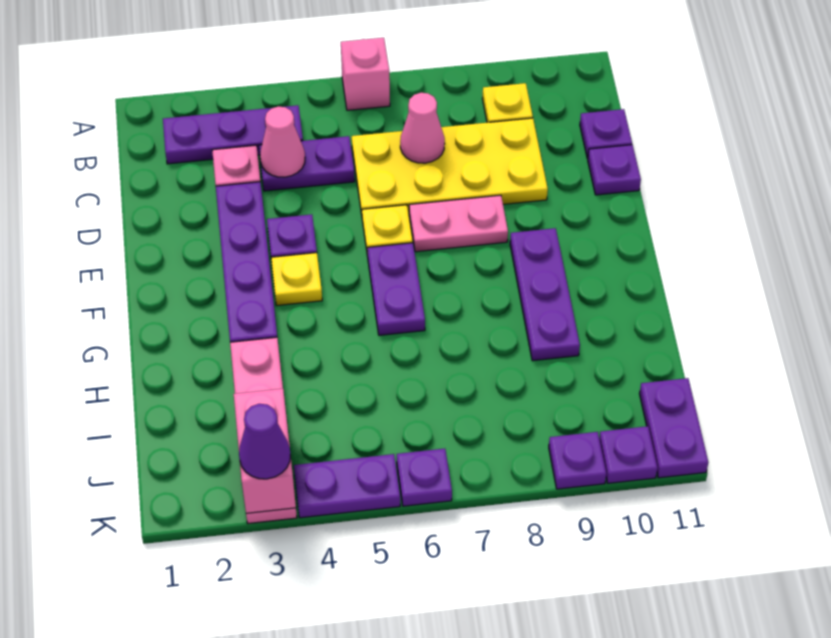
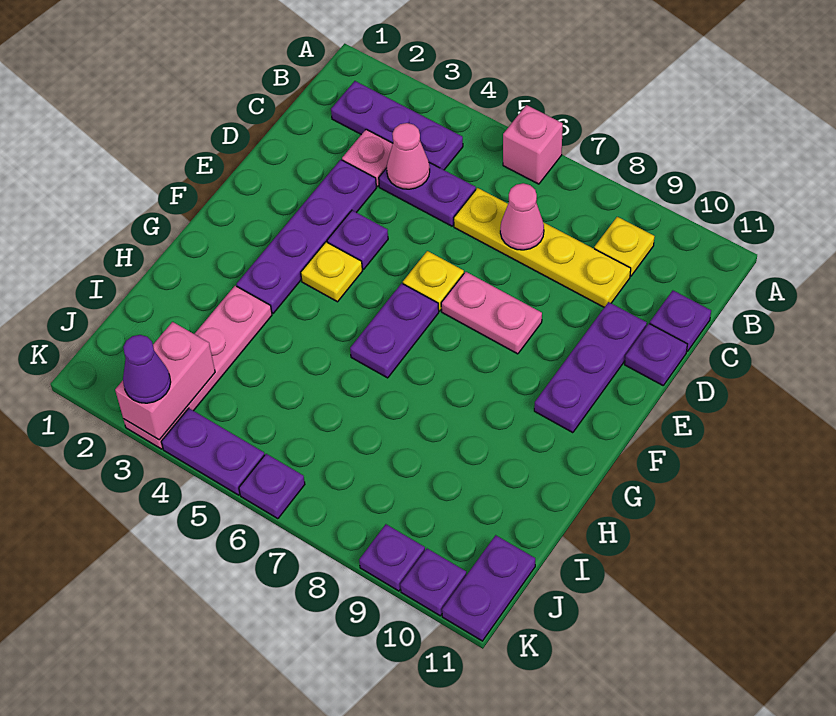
yellow 2x4 plate [352,118,548,214] -> yellow 1x4 plate [454,188,631,307]
purple 1x3 plate [510,228,580,361] -> purple 1x3 plate moved to [534,302,647,433]

